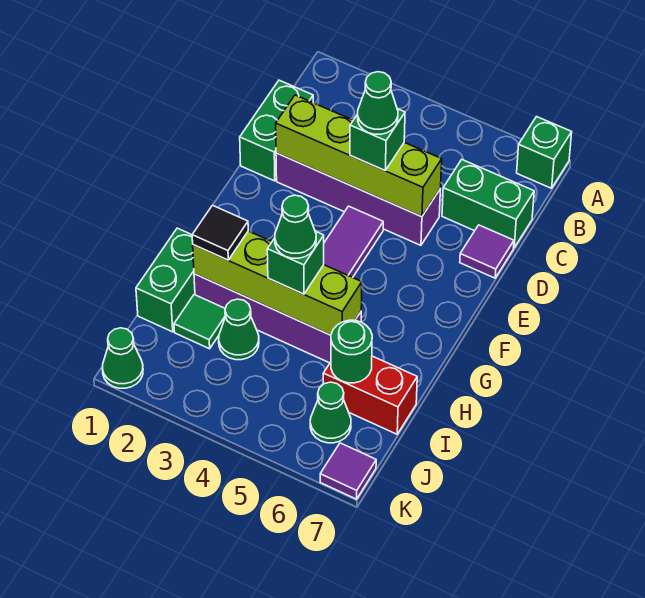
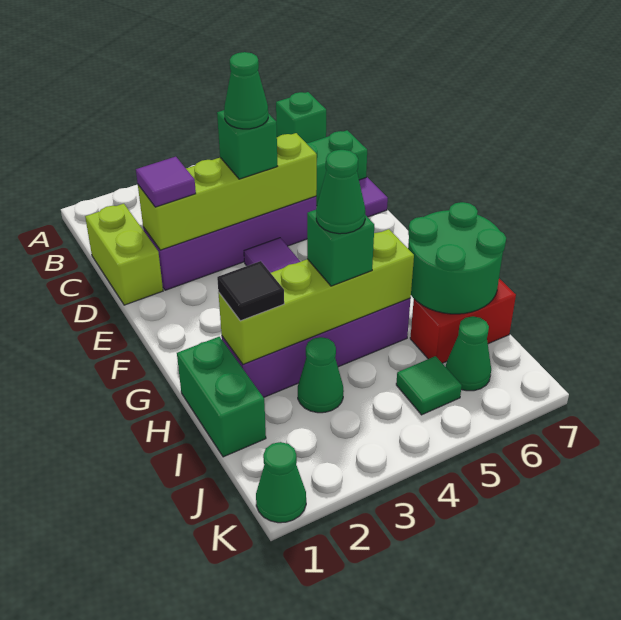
green 1x2 brick [240,80,313,181] -> lime 1x2 brick [85,204,163,305]
green 1x1 tile [174,295,226,349] -> green 1x1 tile moved to [396,356,462,415]
green 1x1 round brick [331,320,372,383] -> green 2x2 round brick [408,202,506,314]
purple 1x1 tile [320,443,376,499] -> purple 1x1 tile moved to [136,157,196,207]

